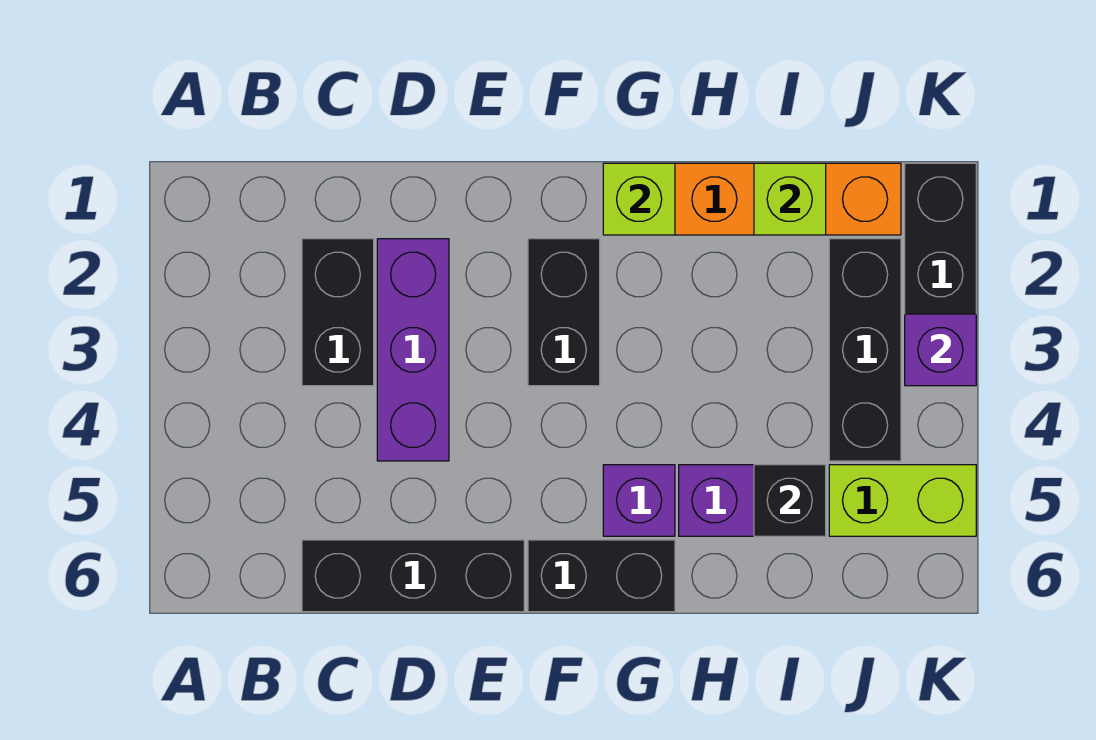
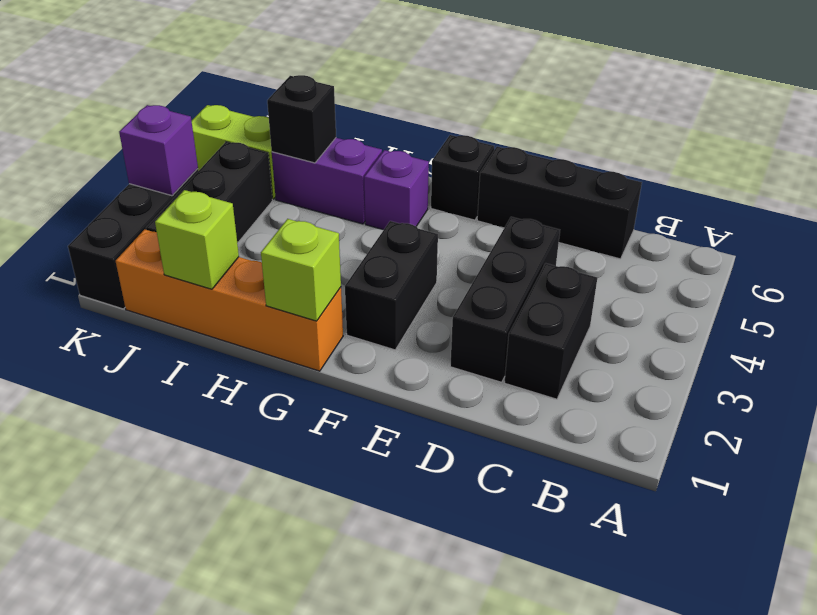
purple 1x3 brick [377,239,449,461] -> black 1x3 brick [450,217,560,382]
black 1x2 brick [528,540,675,612] -> black 1x1 brick [431,135,494,220]

